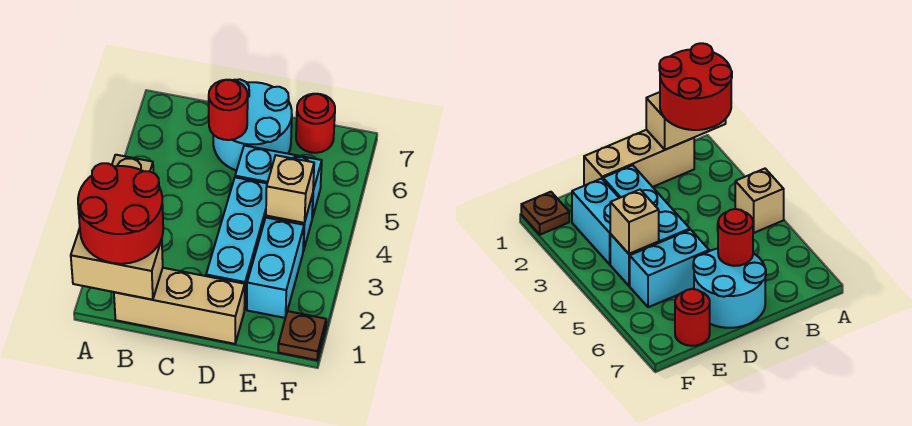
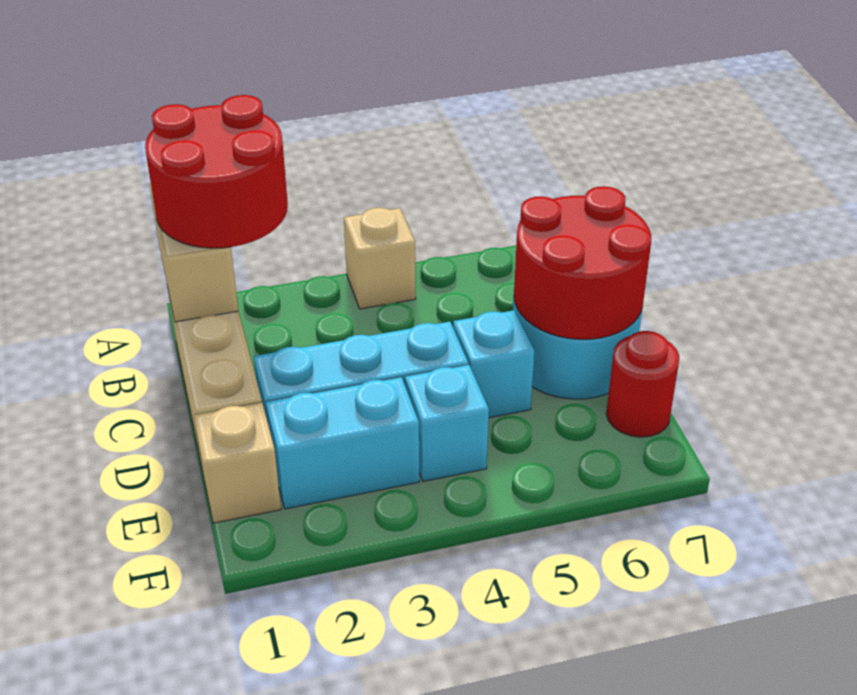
red 1x1 round brick [209,80,248,140] -> red 2x2 round brick [514,186,651,339]
cyan 1x2 brick [235,145,322,218] -> cyan 1x1 brick [453,310,535,418]
tan 1x1 brick [266,155,314,223] -> tan 1x1 brick moved to [194,403,281,523]
brown 1x1 plate [278,311,326,360] -> none

